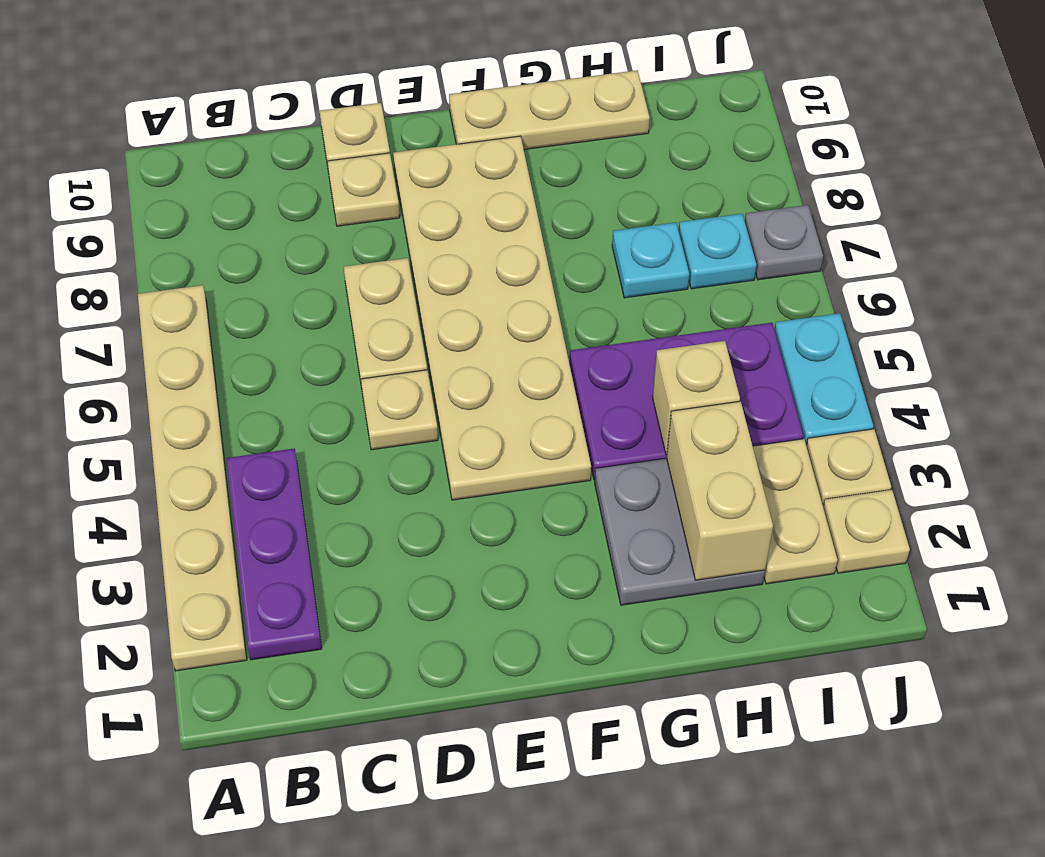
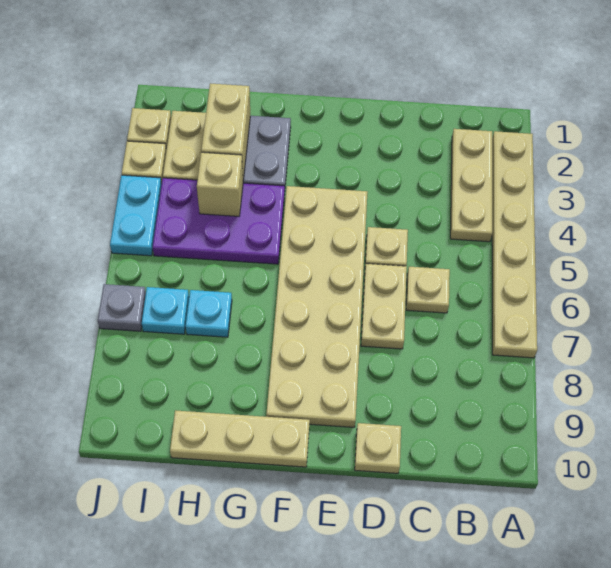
purple 1x3 plate [226,449,322,660] -> tan 1x3 plate [450,129,492,242]
tan 1x1 plate [327,153,400,226] -> tan 1x1 plate moved to [406,267,450,313]

